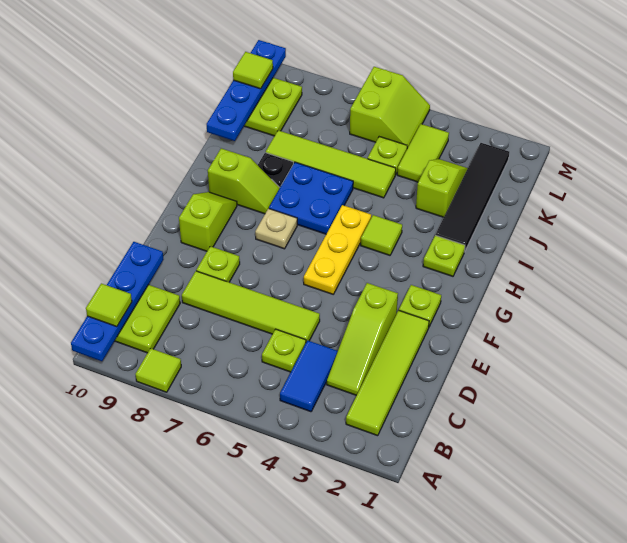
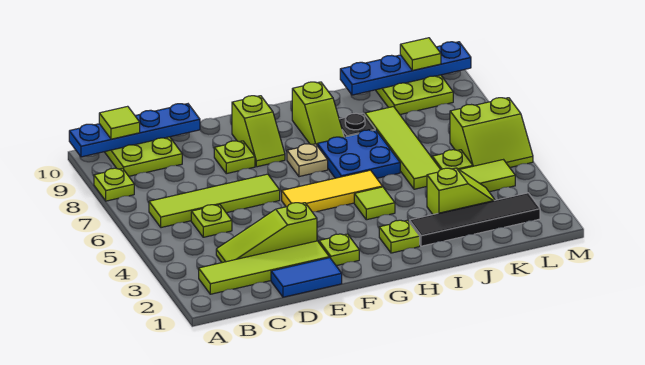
lime 1x1 tile [136,348,181,392] -> lime 1x1 plate [94,168,134,201]
blue 1x2 tile [280,341,338,412] -> blue 1x2 tile moved to [271,258,342,297]
lime 1x4 tile [182,271,320,342] -> lime 1x4 tile turned to [149,174,280,228]
yellow 1x3 plate [304,205,371,294] -> yellow 1x3 tile [282,170,382,212]
lime 1x2 slope [179,192,237,251] -> lime 1x2 slope turned to [232,96,285,167]

